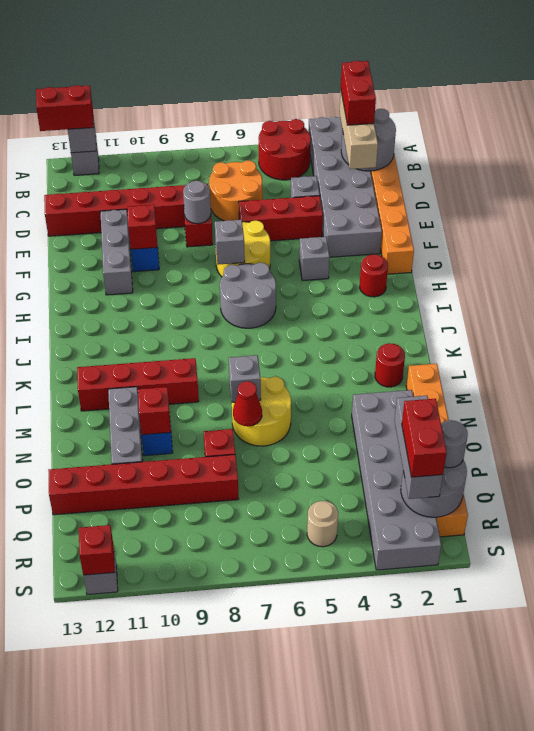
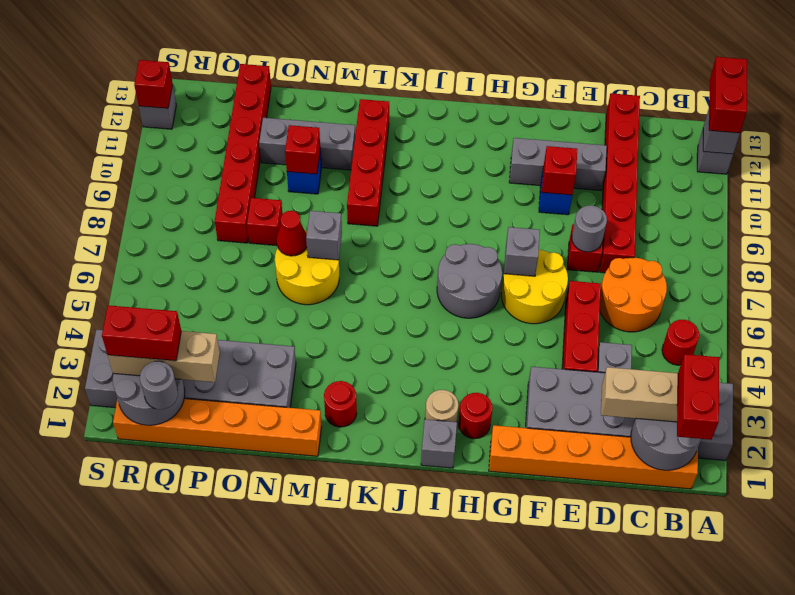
red 2x2 round brick [259,119,311,180] -> red 1x1 round brick [662,320,699,365]
red 1x2 brick [341,61,376,125] -> red 1x2 brick turned to [677,354,719,440]
grey 1x1 brick [299,237,330,281] -> grey 1x1 brick moved to [421,419,457,468]
grey 1x3 brick [395,396,443,499] -> tan 1x3 brick [108,331,220,382]
tan 1x1 round brick [307,501,338,547] -> tan 1x1 round brick moved to [425,390,458,422]

